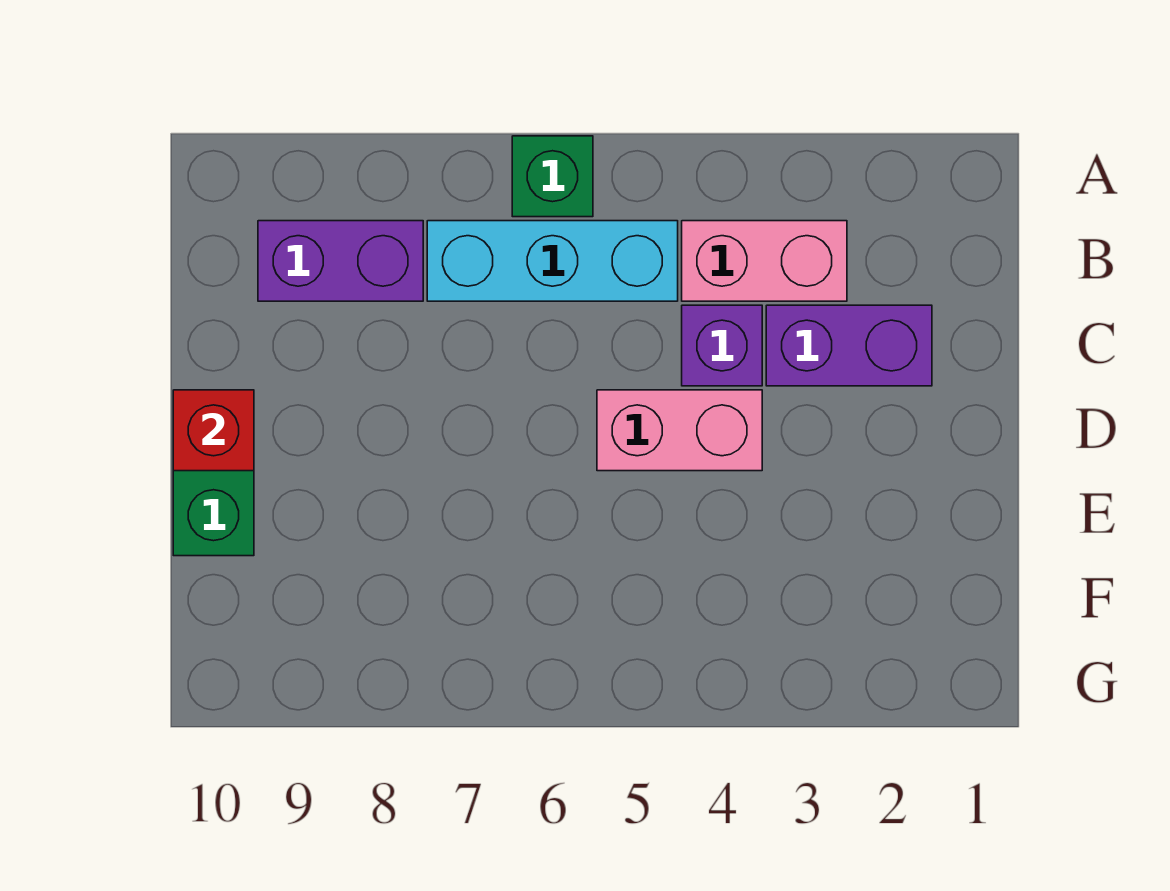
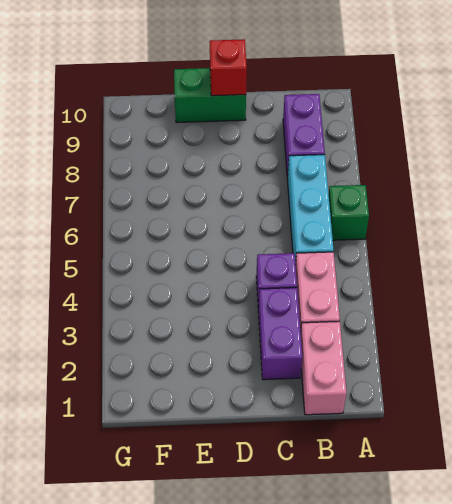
pink 1x2 brick [597,390,762,471] -> pink 1x2 brick moved to [301,321,346,415]

